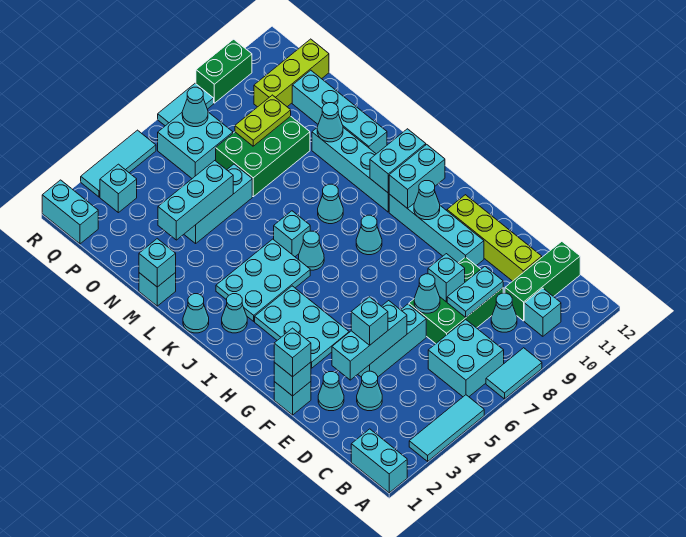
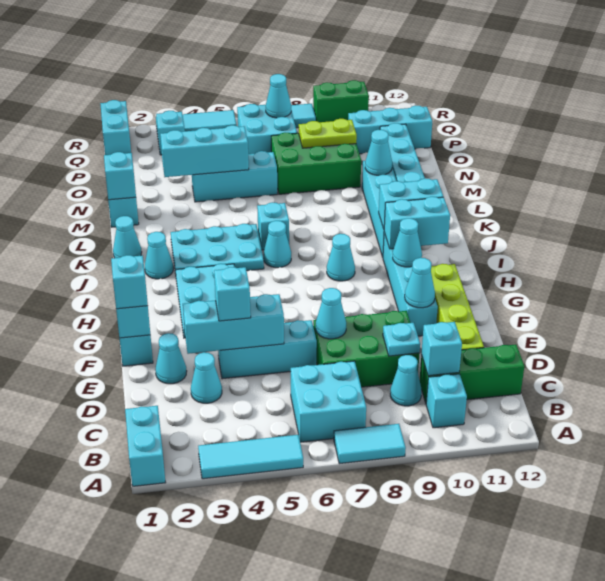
cyan 1x2 plate [447,266,503,317] -> cyan 1x1 plate [383,323,420,356]
cyan 1x1 brick [428,254,465,302] -> cyan 1x1 brick moved to [421,322,462,376]
cyan 1x1 cone [318,184,343,224] -> cyan 1x1 cone moved to [405,258,435,308]
lime 1x3 brick [254,39,329,107] -> cyan 1x3 brick [348,106,432,154]

